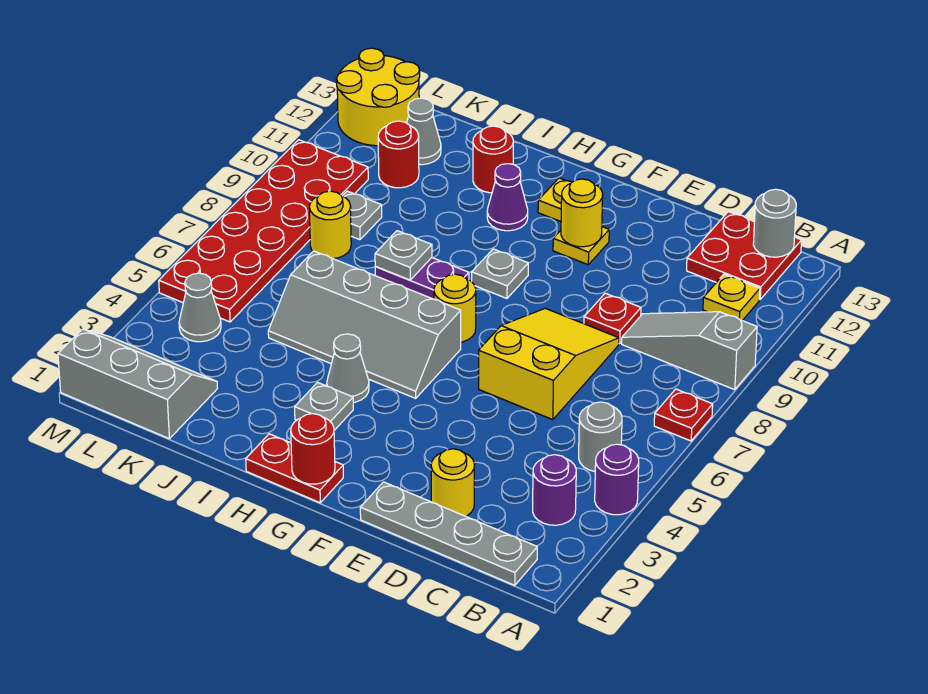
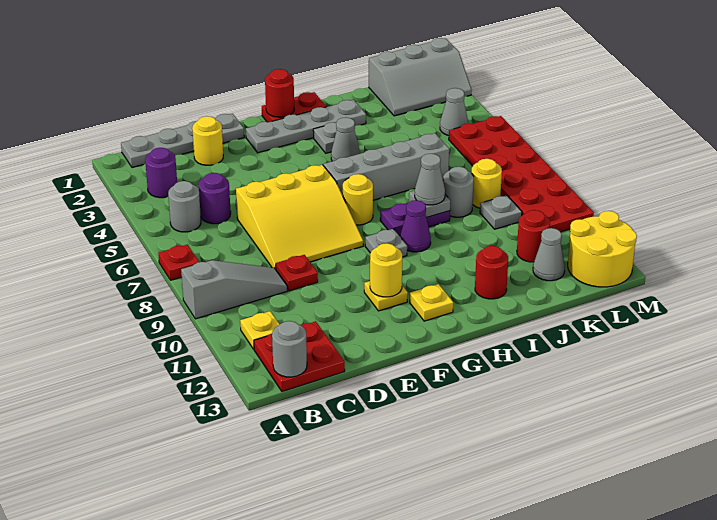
purple 1x1 round brick [595,444,639,515] -> purple 1x1 round brick moved to [198,173,231,224]
yellow 2x3 slope [479,308,619,420] -> yellow 3x3 slope [236,165,363,269]
none -> grey 1x4 plate [246,100,366,153]
purple 1x1 cone [487,164,528,231] -> purple 1x1 cone moved to [400,200,431,252]
none -> grey 1x1 cone [415,154,445,205]
none -> grey 1x1 round brick [443,167,474,217]

